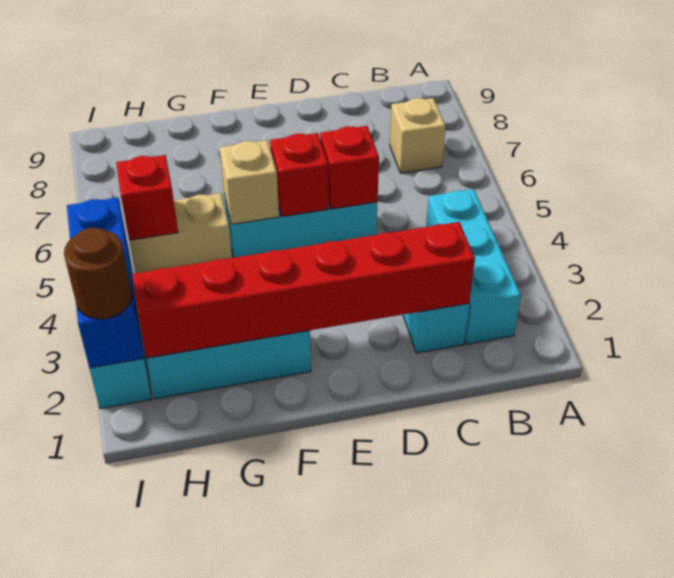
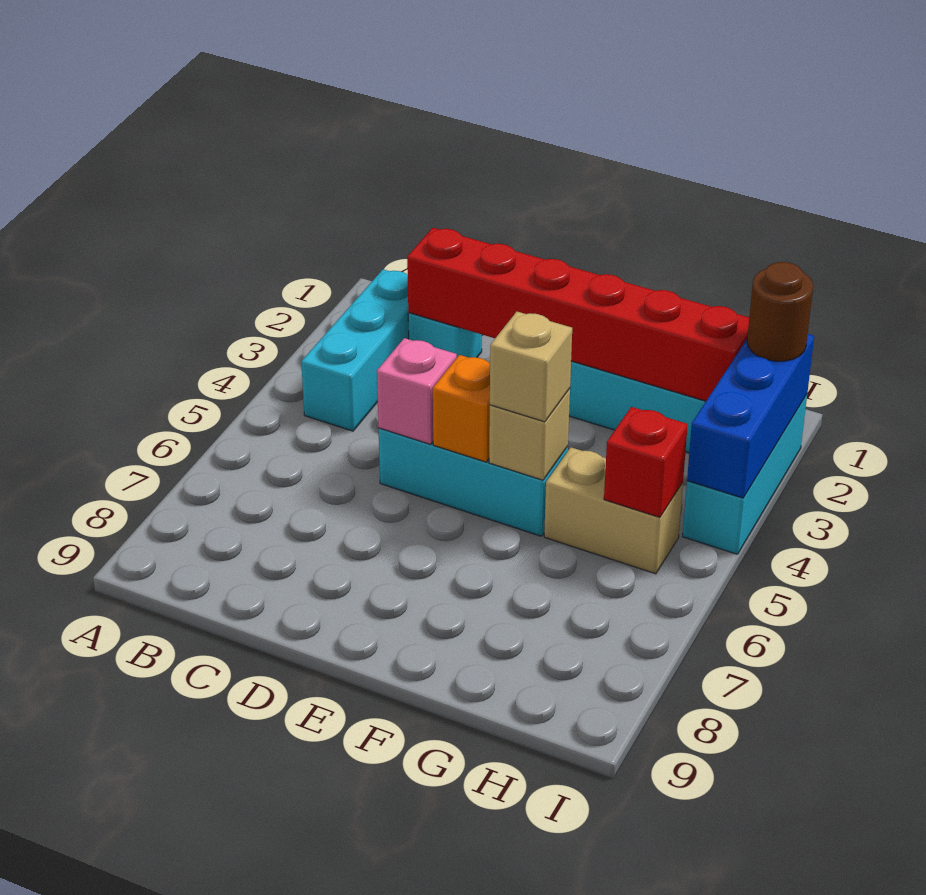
tan 1x1 brick [390,98,446,173] -> tan 1x1 brick moved to [490,312,572,422]
red 1x1 brick [320,126,379,209] -> pink 1x1 brick [377,338,457,444]
red 1x1 brick [270,133,329,217] -> orange 1x1 brick [433,355,490,462]

